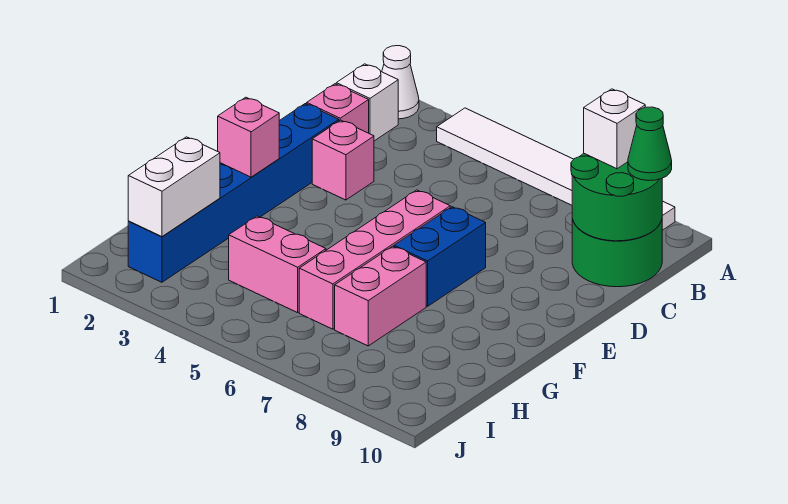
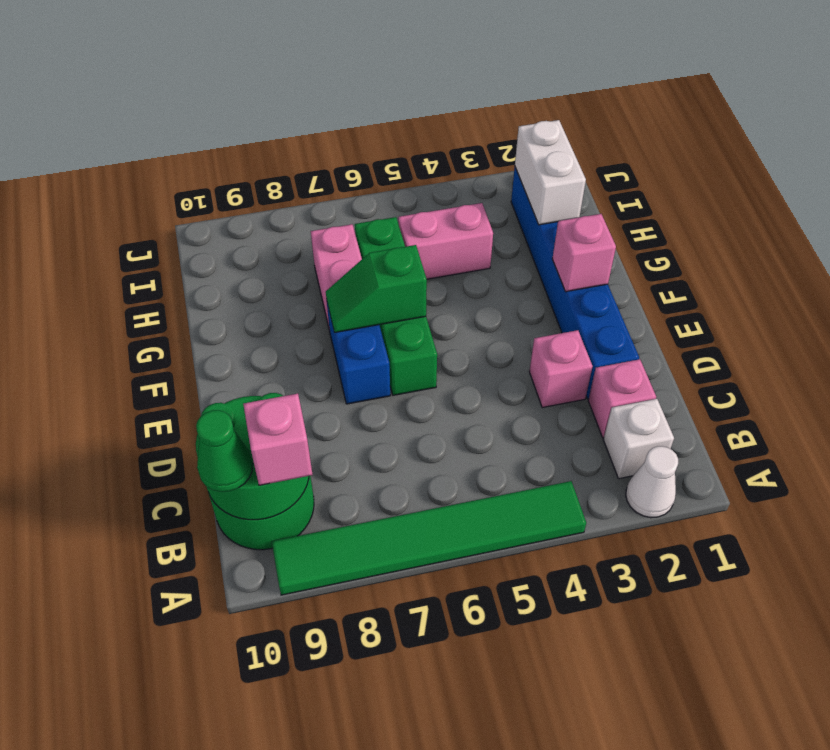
white 1x6 tile [437,108,675,230] -> green 1x6 tile [272,481,586,595]
white 1x1 brick [584,89,645,169] -> pink 1x1 brick [243,394,313,485]
pink 1x4 brick [299,190,450,329] -> green 1x4 brick [355,217,437,395]
none -> green 1x2 slope [326,245,427,333]

